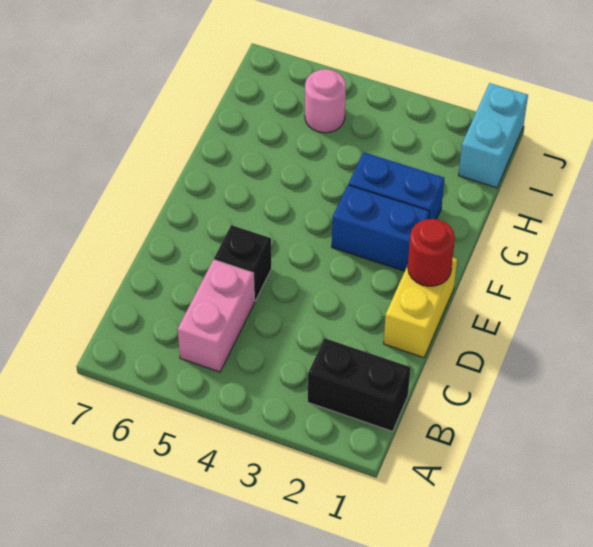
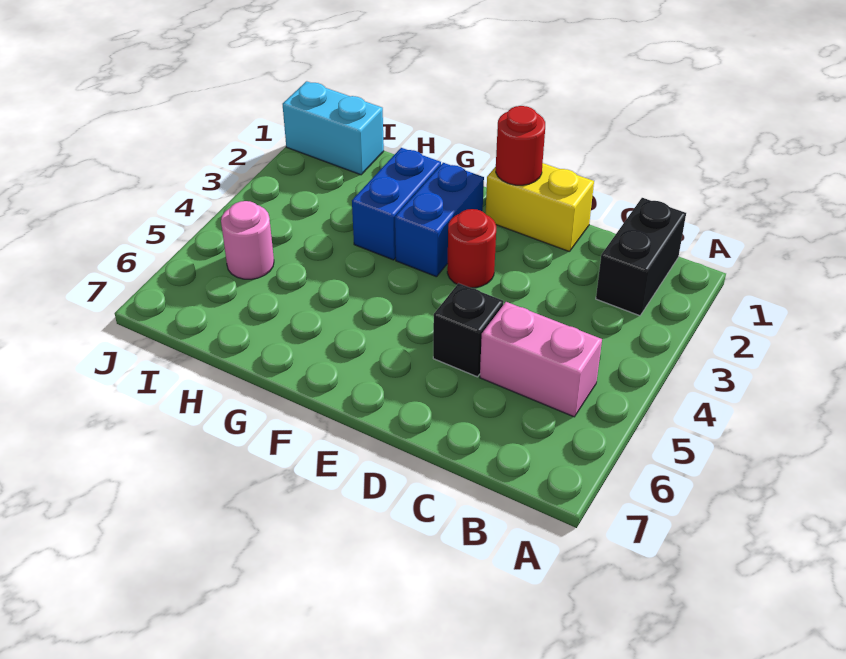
none -> red 1x1 round brick [447,209,496,288]

